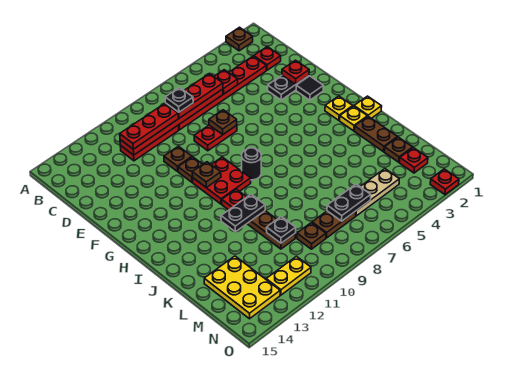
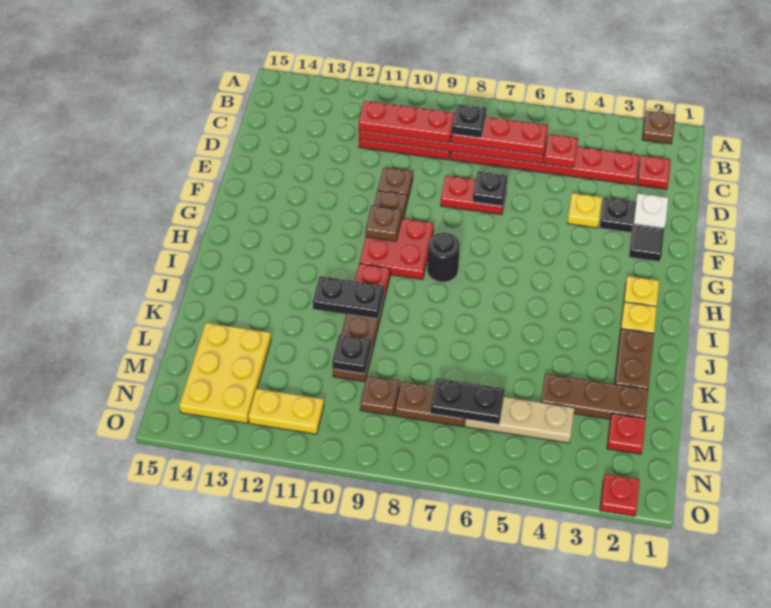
red 1x1 plate [282,60,309,84] -> white 1x1 plate [633,193,668,229]
brown 1x1 plate [209,110,237,134] -> black 1x1 plate [473,172,508,206]
yellow 1x1 plate [354,96,382,118] -> yellow 1x1 plate moved to [567,193,602,228]
brown 1x1 plate [384,137,413,162] -> brown 1x3 plate [541,374,649,419]

